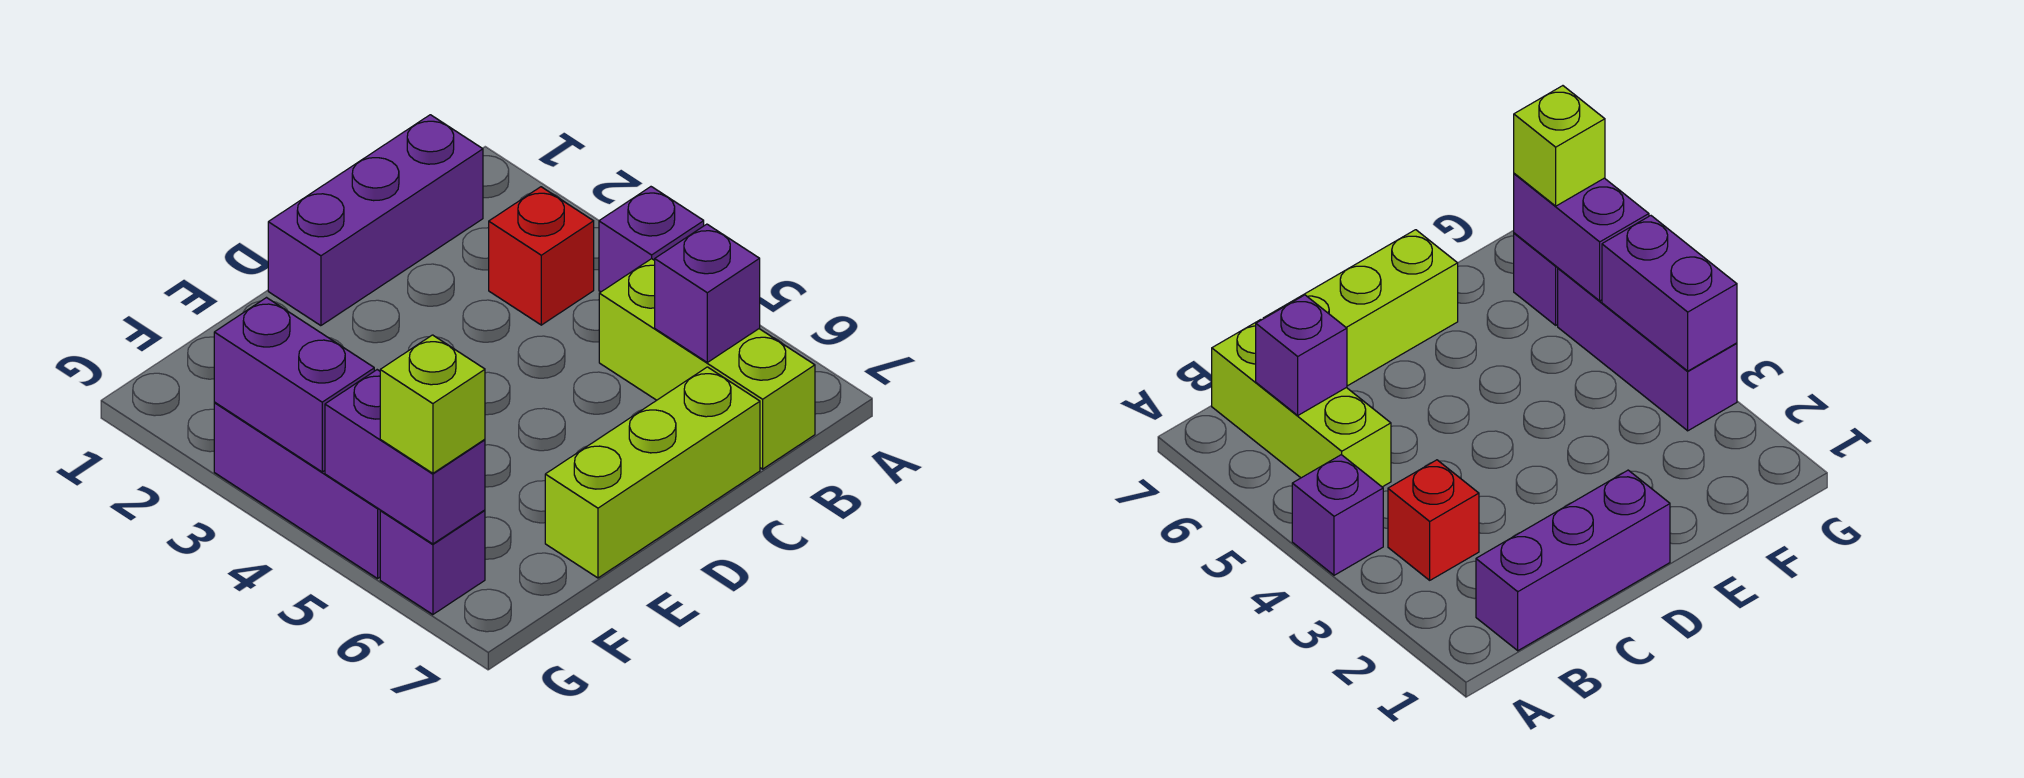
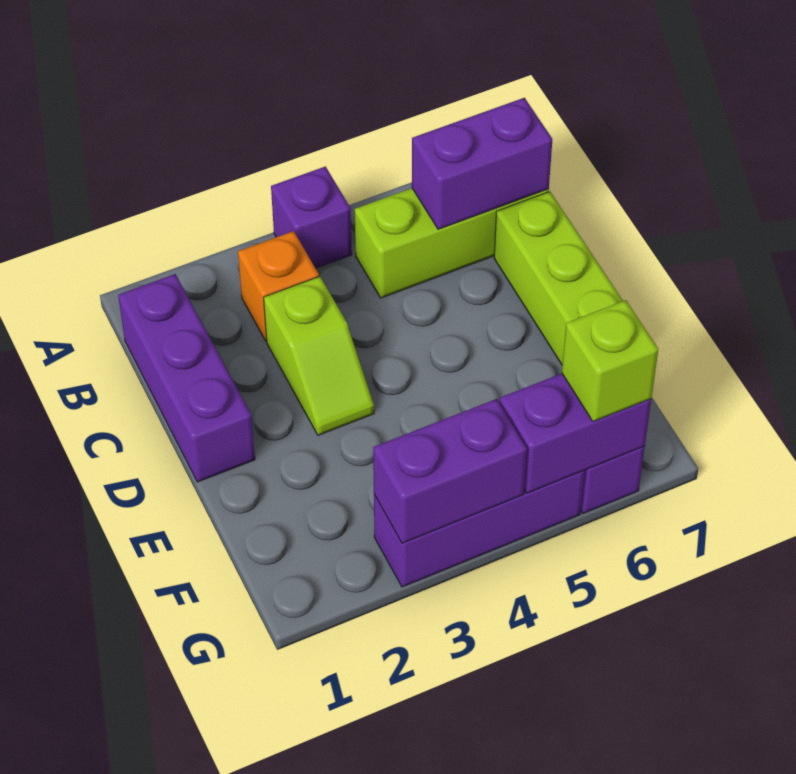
red 1x1 brick [489,187,594,325] -> orange 1x1 brick [238,231,319,341]
purple 1x1 brick [655,224,760,362] -> purple 1x2 brick [412,98,552,229]
none -> lime 1x2 slope [264,276,374,435]

